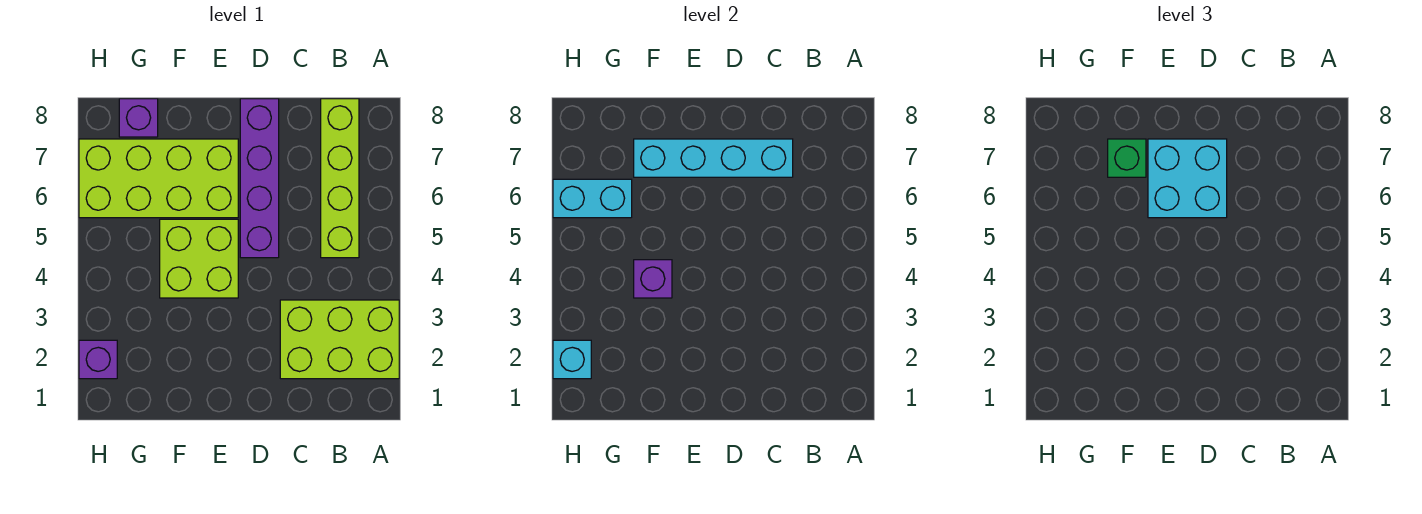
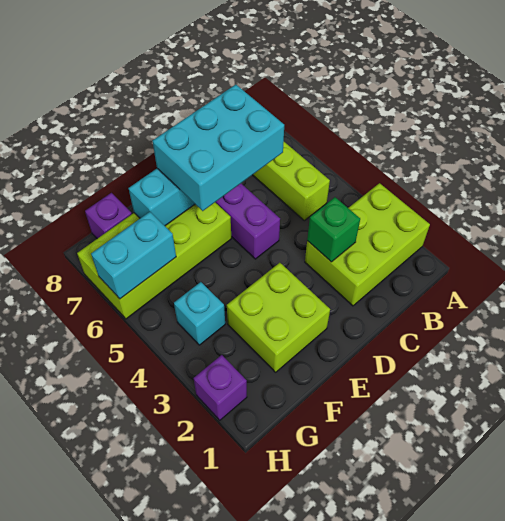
cyan 2x2 brick [1148,139,1227,218] -> cyan 2x3 brick [153,85,284,211]
lime 2x2 brick [160,219,238,298] -> lime 2x2 brick moved to [227,263,330,372]
purple 1x1 brick [634,260,672,298] -> none
green 1x1 brick [1108,139,1146,177] -> green 1x1 brick moved to [307,197,360,262]
cyan 1x1 brick [553,340,591,379] -> cyan 1x1 brick moved to [174,282,225,345]

